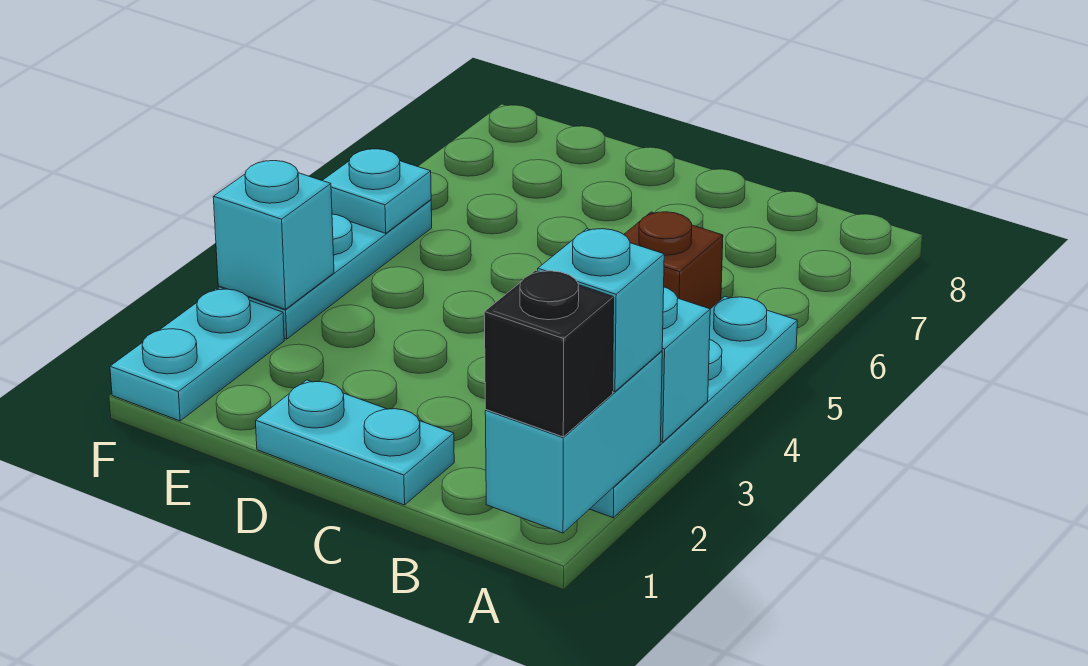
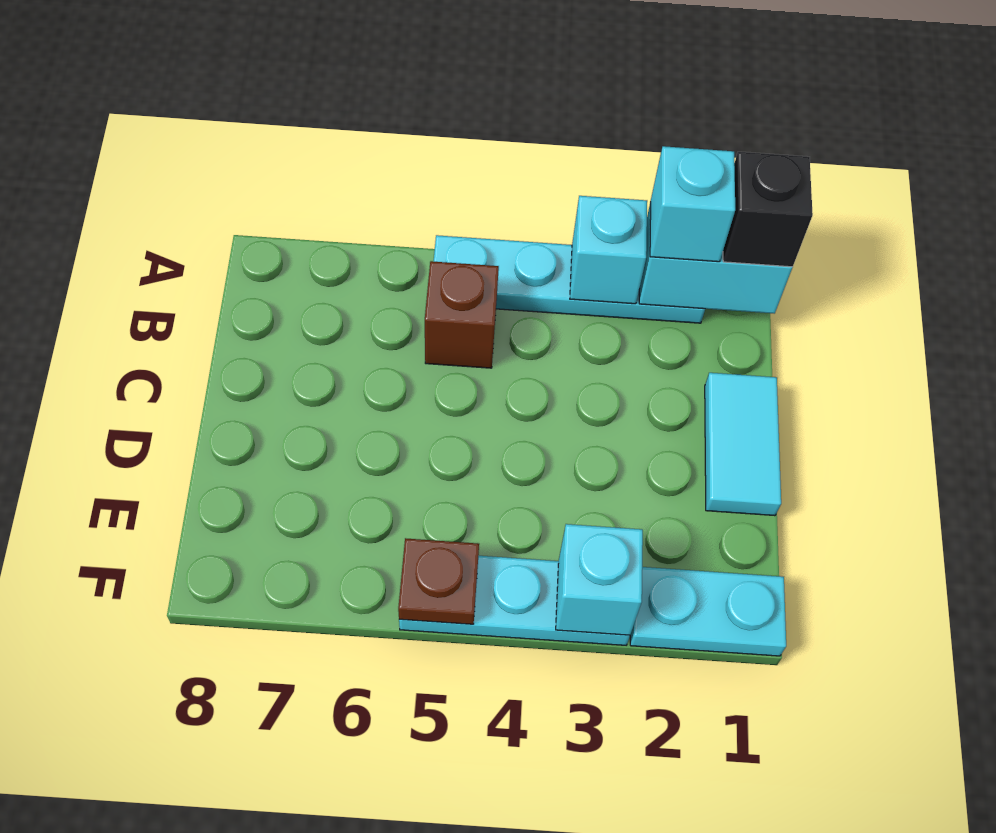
cyan 1x2 plate [255,380,454,505] -> cyan 1x2 tile [705,373,781,516]
cyan 1x1 plate [322,149,431,233] -> brown 1x1 plate [398,538,479,624]

